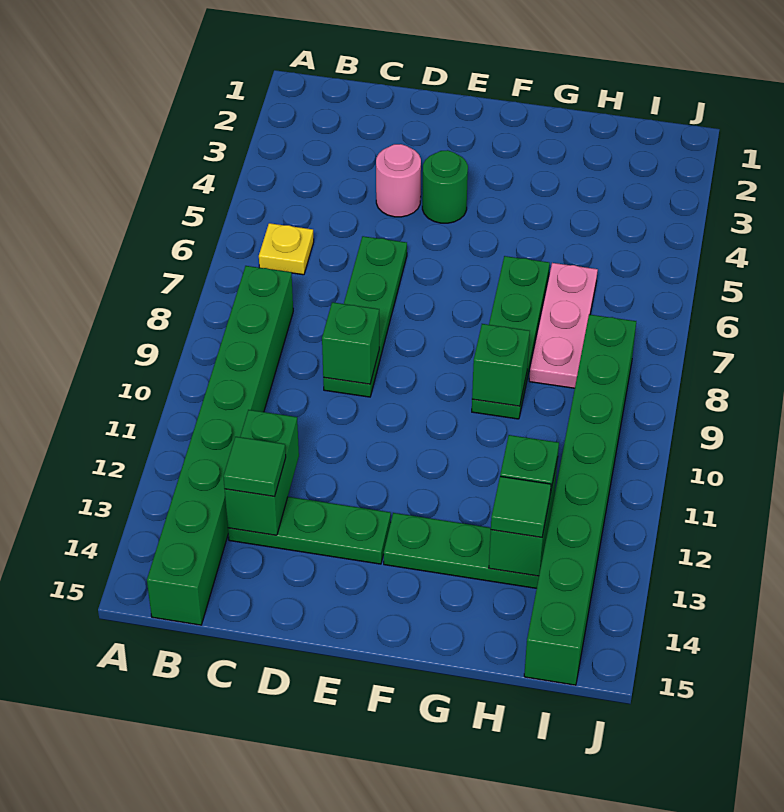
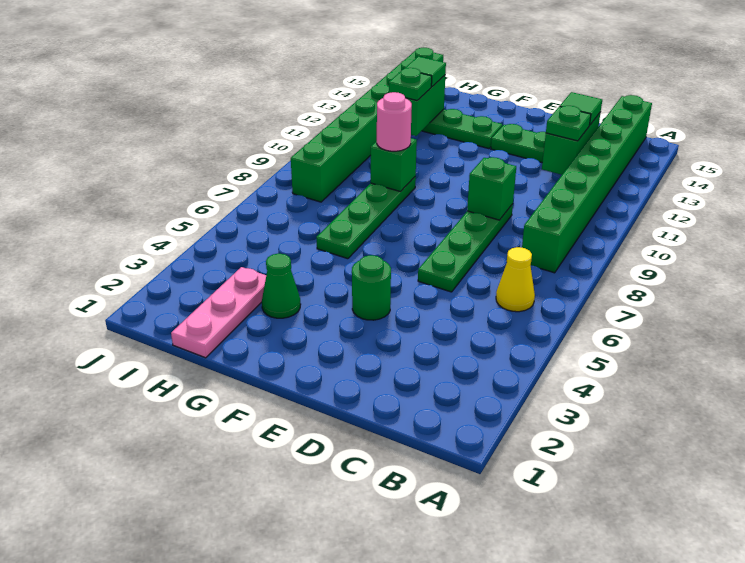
yellow 1x1 plate [259,223,314,275] -> yellow 1x1 cone [496,247,535,312]
none -> green 1x1 plate [546,106,591,141]
pink 1x1 round brick [376,144,421,217] -> pink 1x1 round brick moved to [377,92,412,151]
none -> green 1x1 cone [262,253,301,318]
pink 1x3 plate [529,263,598,388] -> pink 1x3 plate moved to [171,267,266,358]

